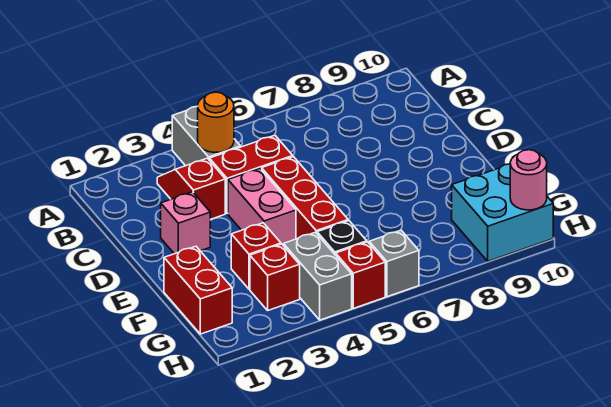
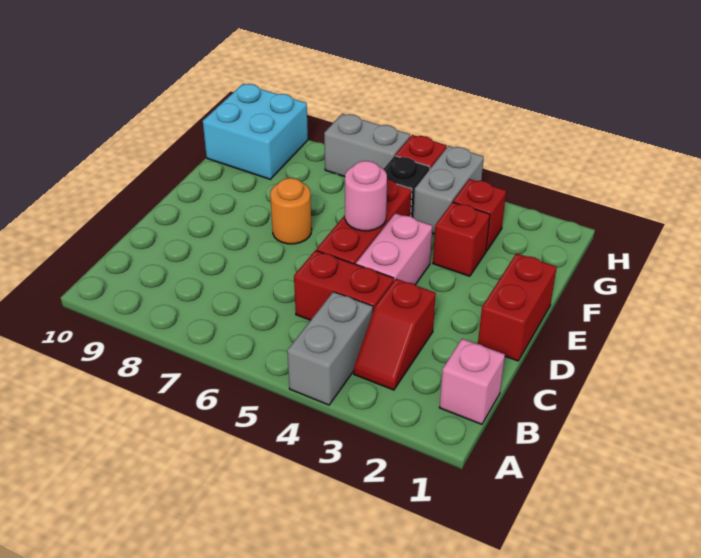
orange 1x1 round brick [198,92,234,153] -> orange 1x1 round brick moved to [270,178,312,244]
pink 1x1 brick [161,192,210,254] -> pink 1x1 brick moved to [439,339,505,424]
red 1x2 brick [164,246,232,334] -> red 1x2 brick moved to [478,253,557,361]
grey 1x1 brick [369,230,419,297] -> grey 1x2 brick [324,114,410,177]
pink 1x1 round brick [510,150,547,210] -> pink 1x1 round brick moved to [345,161,387,231]

